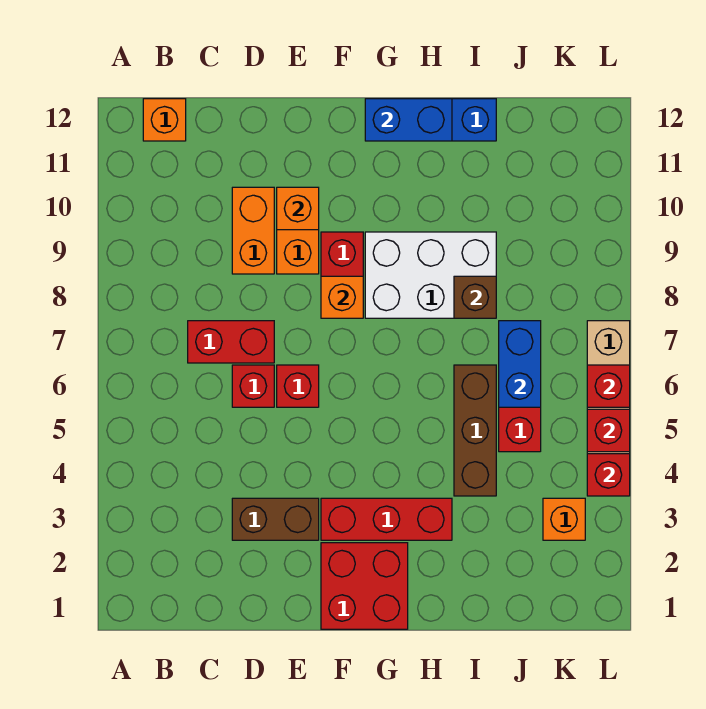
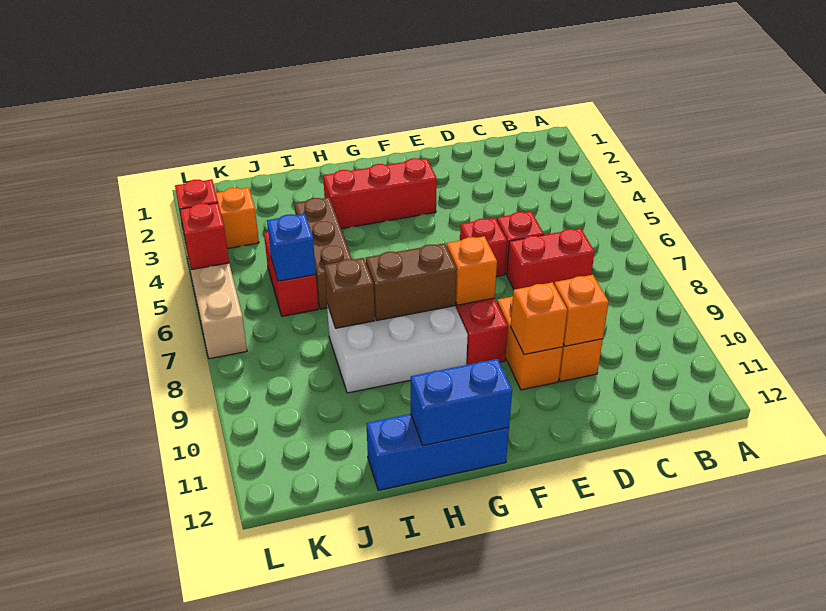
orange 1x1 brick [143,99,186,141] -> orange 1x1 brick moved to [554,275,609,346]
brown 1x2 brick [232,498,319,540] -> brown 1x2 brick moved to [366,243,456,320]
red 2x2 brick [321,543,408,629] -> none
blue 1x2 brick [499,321,541,407] -> blue 1x1 brick [267,214,316,281]
red 1x1 brick [587,365,630,407] -> none

